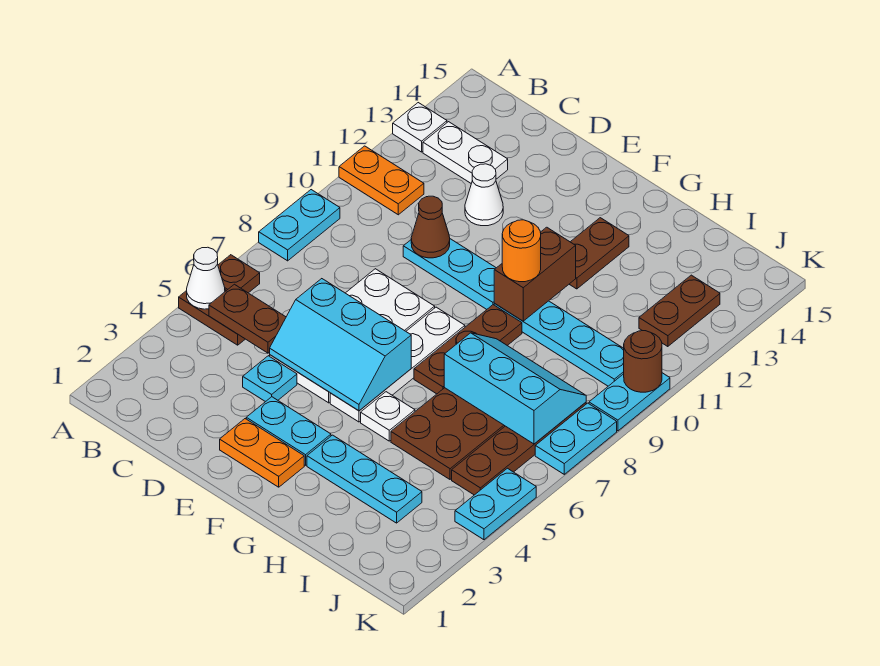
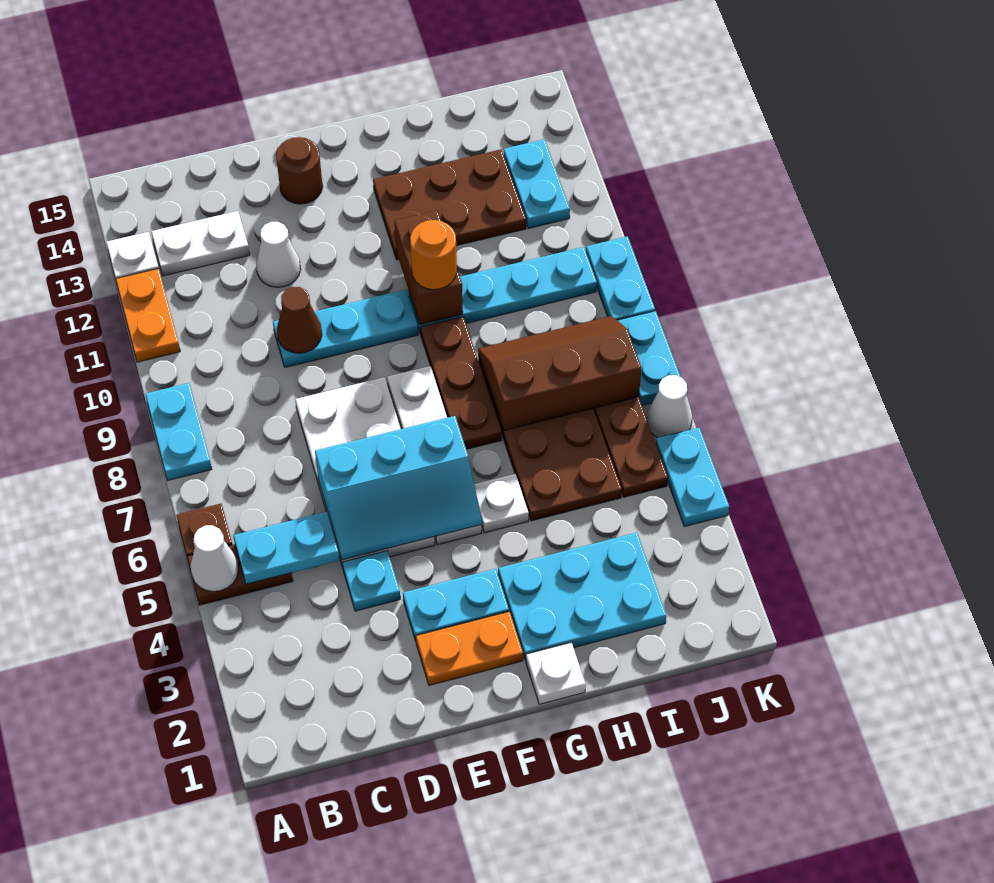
orange 1x2 plate [339,146,424,215] -> orange 1x2 plate turned to [116,269,180,362]
brown 1x2 plate [209,284,286,353] -> cyan 1x2 plate [233,512,339,584]
none -> white 1x1 plate [526,642,586,704]
cyan 1x3 plate [307,435,422,523] -> cyan 2x3 plate [498,533,666,660]
brown 1x2 plate [569,218,629,289] -> brown 2x3 plate [373,149,526,260]
cyan 2x3 slope [444,333,586,444] -> brown 2x3 slope [478,316,641,430]
brown 1x2 plate [639,275,720,347] -> cyan 1x2 plate [504,139,570,228]
none -> white 1x1 cone [647,375,692,438]
brown 1x1 round brick [624,331,662,392] -> brown 1x1 round brick moved to [276,137,323,204]

